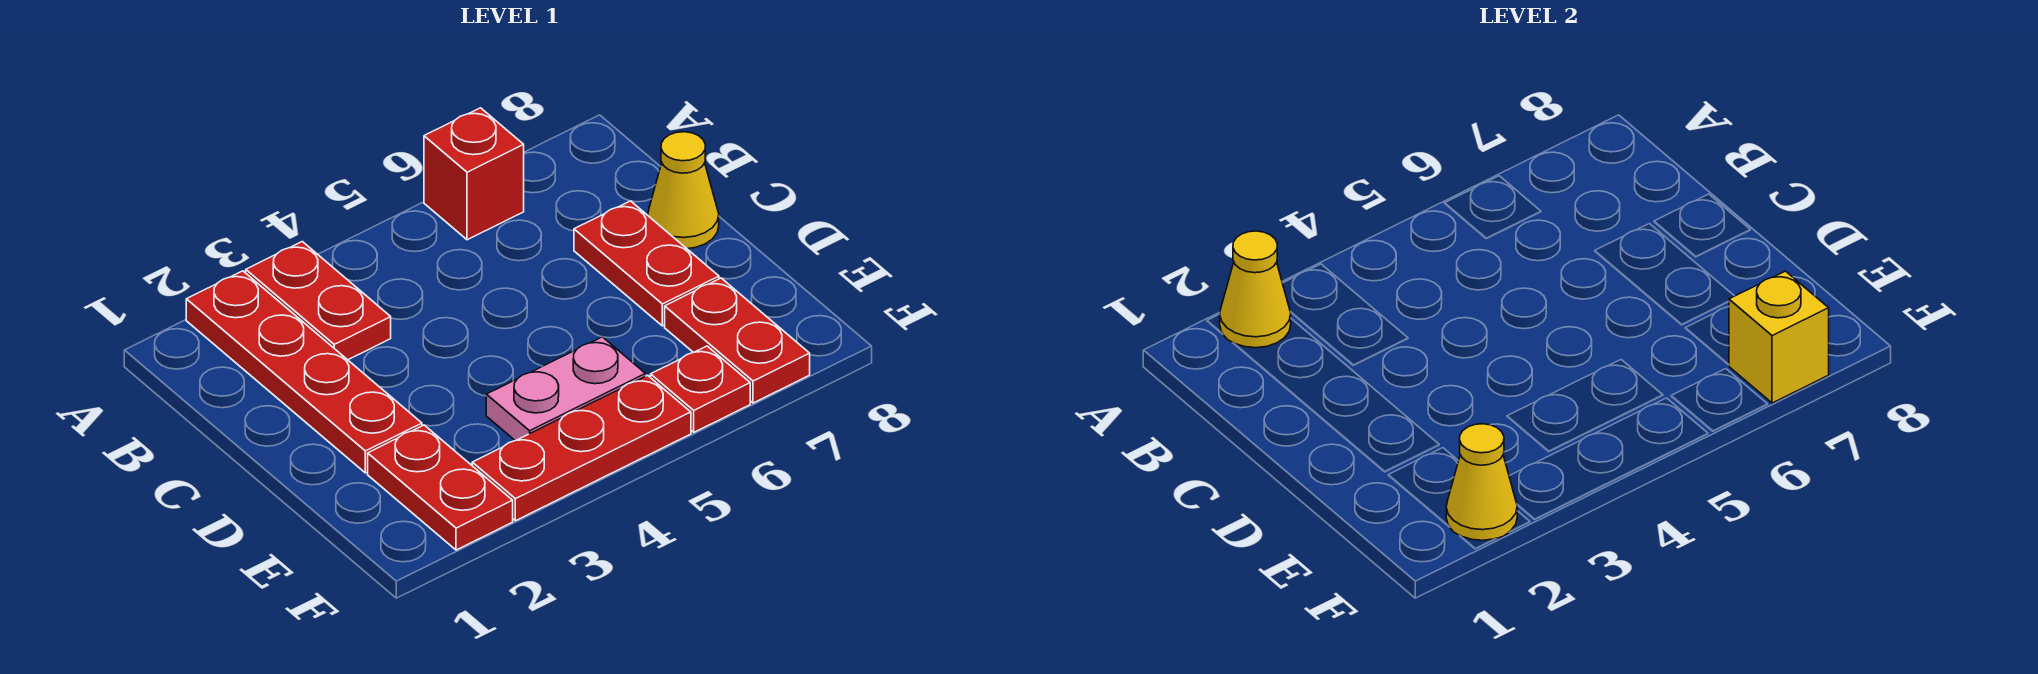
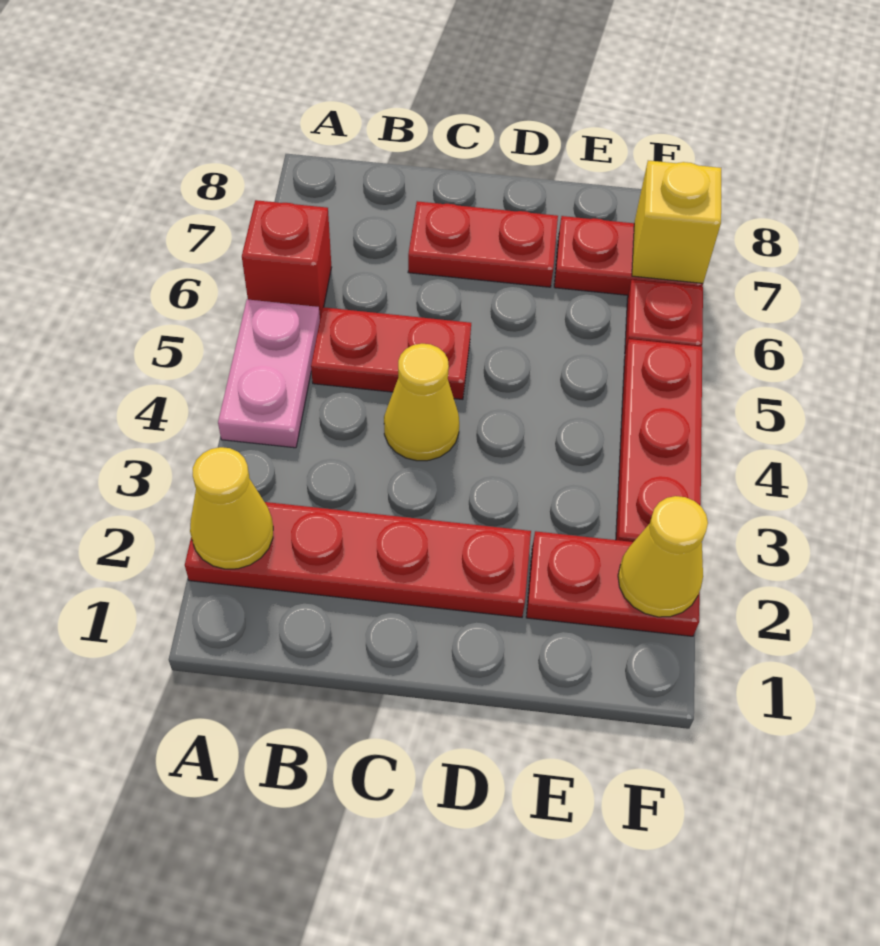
red 1x2 plate [246,242,391,360] -> red 1x2 plate moved to [311,307,471,399]
yellow 1x1 cone [648,132,719,249] -> yellow 1x1 cone moved to [384,344,459,461]
pink 1x2 plate [486,337,646,441] -> pink 1x2 plate moved to [218,299,320,448]

